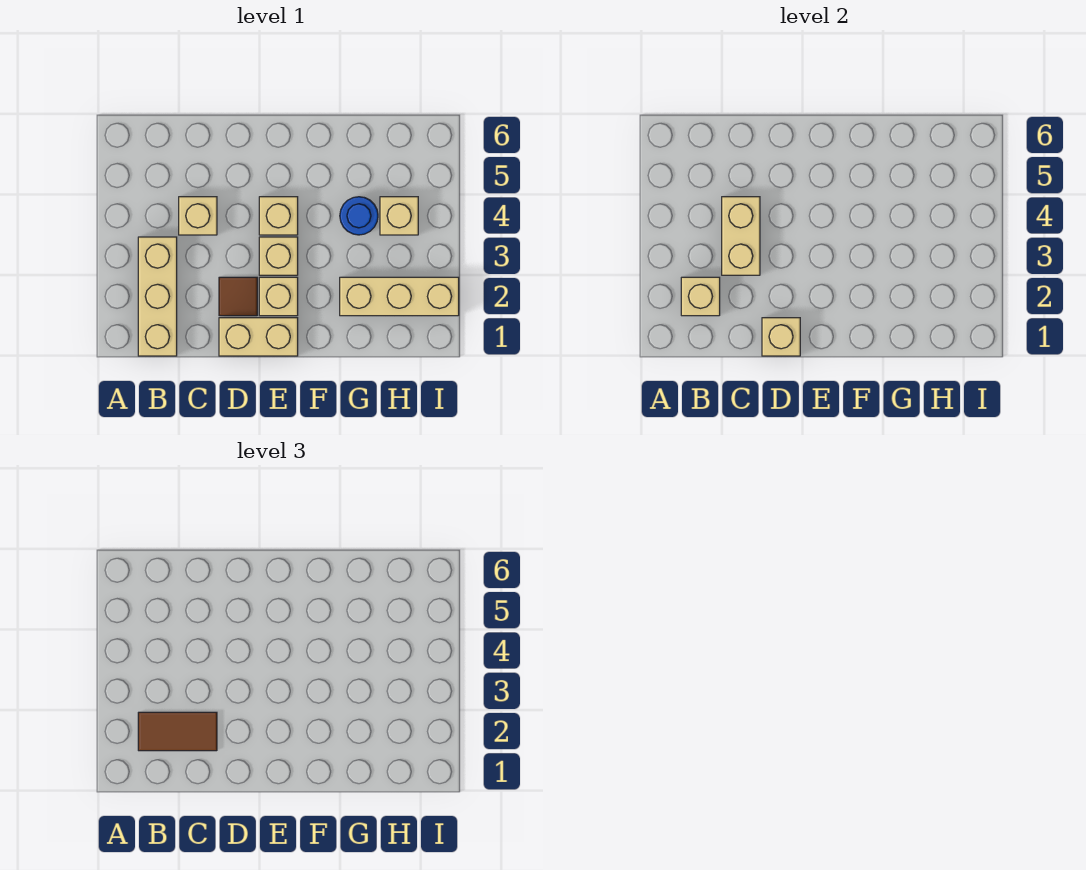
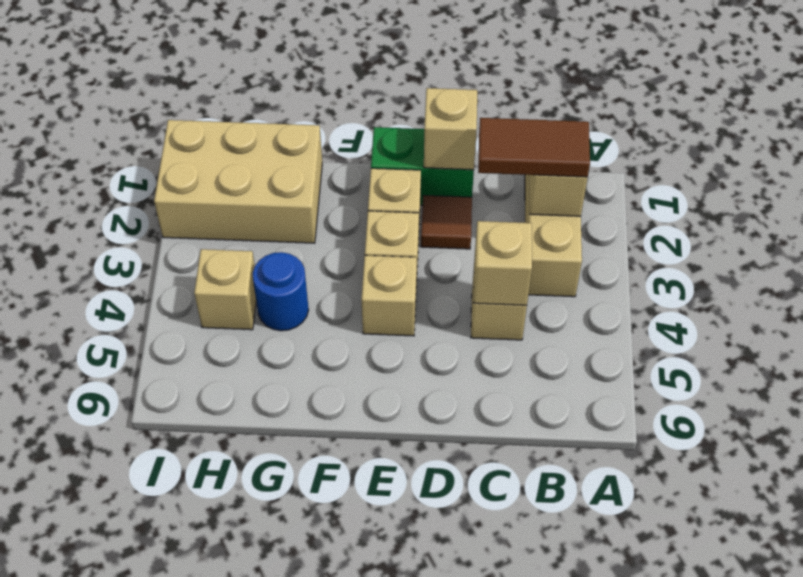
tan 1x2 brick [722,197,760,275] -> tan 1x1 brick [473,221,532,305]
tan 1x2 brick [219,318,298,356] -> green 1x2 brick [371,127,474,205]
tan 1x3 brick [340,277,459,316] -> tan 2x3 brick [154,120,322,243]

